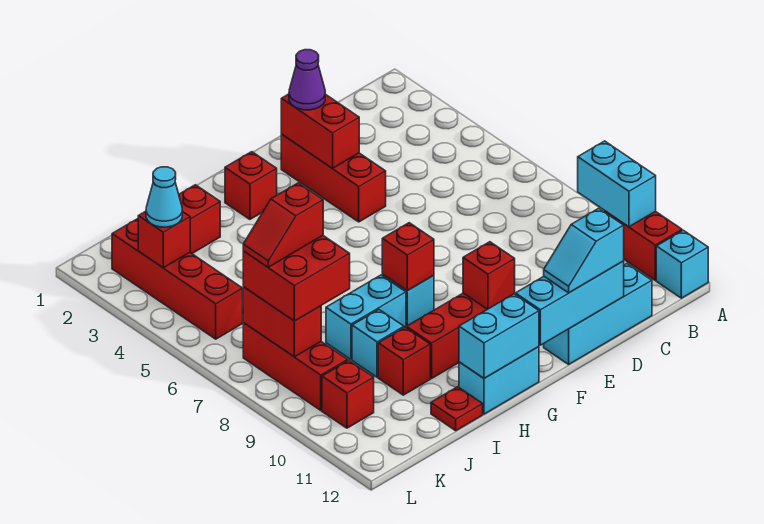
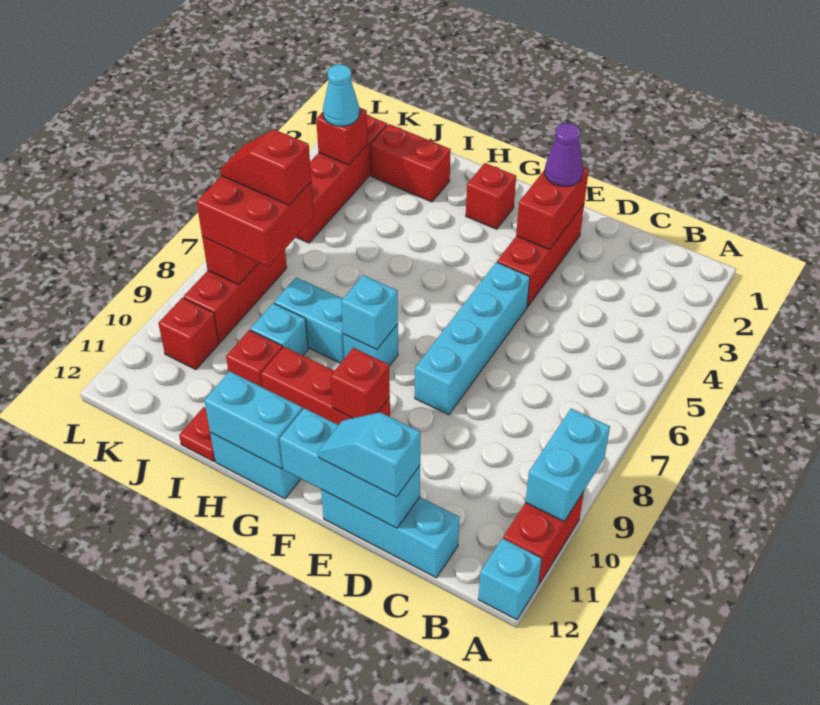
none -> cyan 1x4 brick [415,262,530,415]
red 1x1 brick [382,223,434,291] -> cyan 1x1 brick [341,275,398,350]

